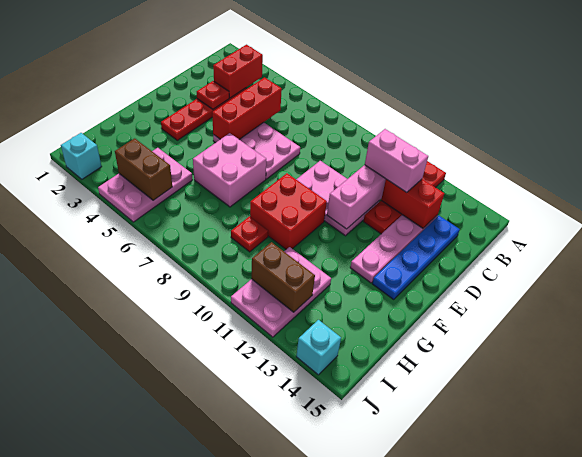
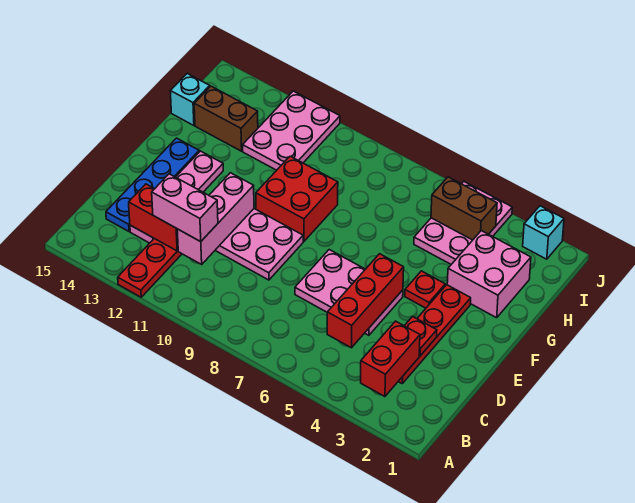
pink 2x2 brick [193,133,266,207] -> pink 2x2 brick moved to [447,231,531,318]
red 1x1 plate [231,217,268,252] -> red 1x1 plate moved to [405,271,445,308]
brown 1x2 brick [252,242,315,312] -> brown 1x2 brick moved to [194,86,258,151]
cyan 1x1 brick [296,320,341,375] -> cyan 1x1 brick moved to [170,74,210,125]

